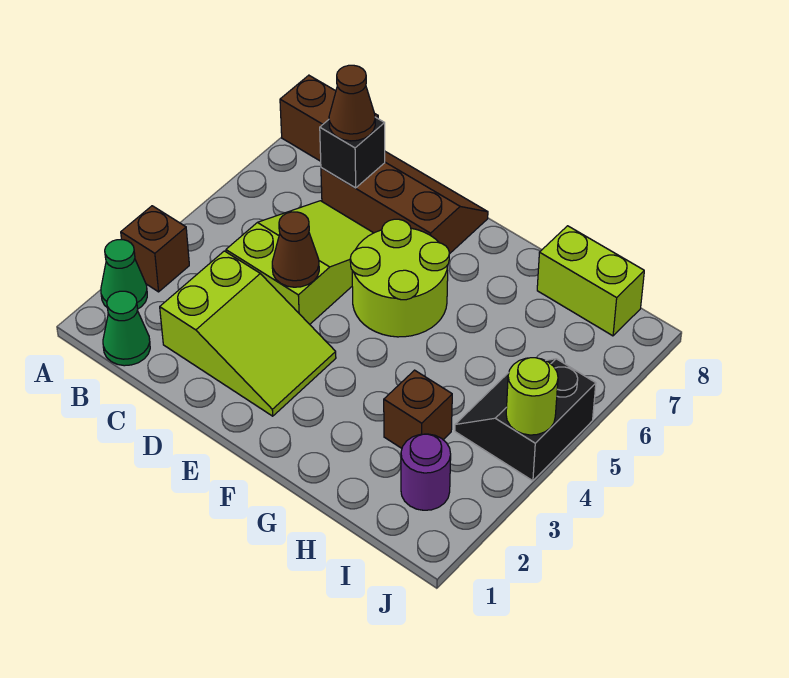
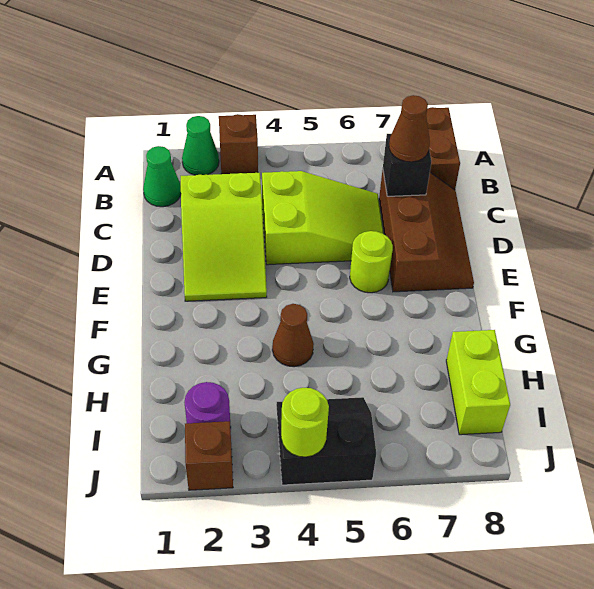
brown 1x1 cone [272,212,319,287] -> brown 1x1 cone moved to [272,304,314,367]
lime 2x2 round brick [350,219,449,337] -> lime 1x1 round brick [350,231,393,293]
brown 1x1 brick [384,370,452,448] -> brown 1x1 brick moved to [185,421,233,490]

